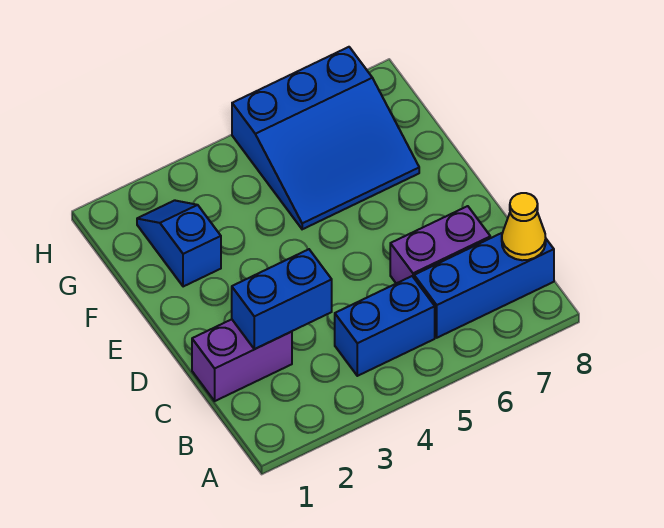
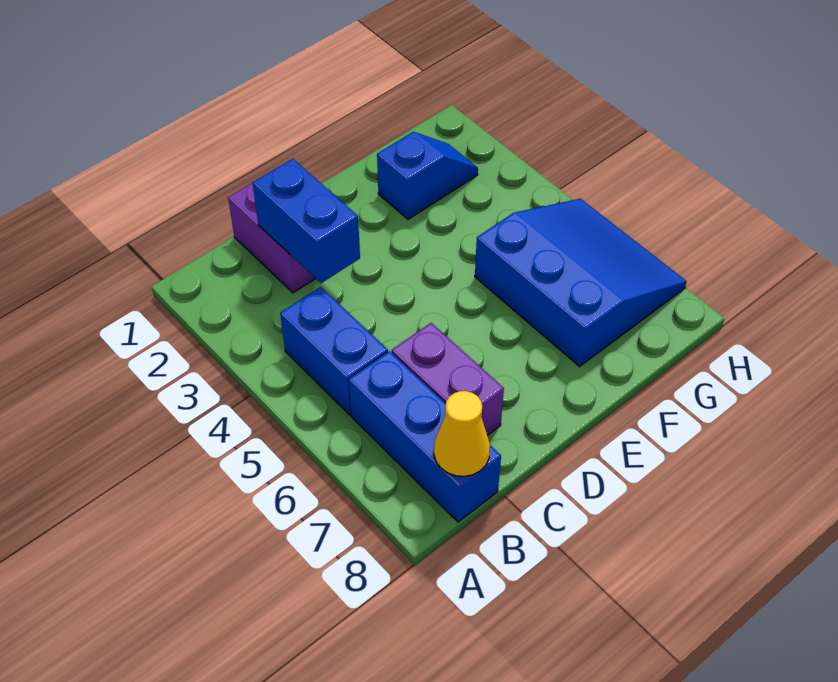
blue 3x3 slope [232,47,419,229] -> blue 3x3 slope turned to [475,199,686,366]

